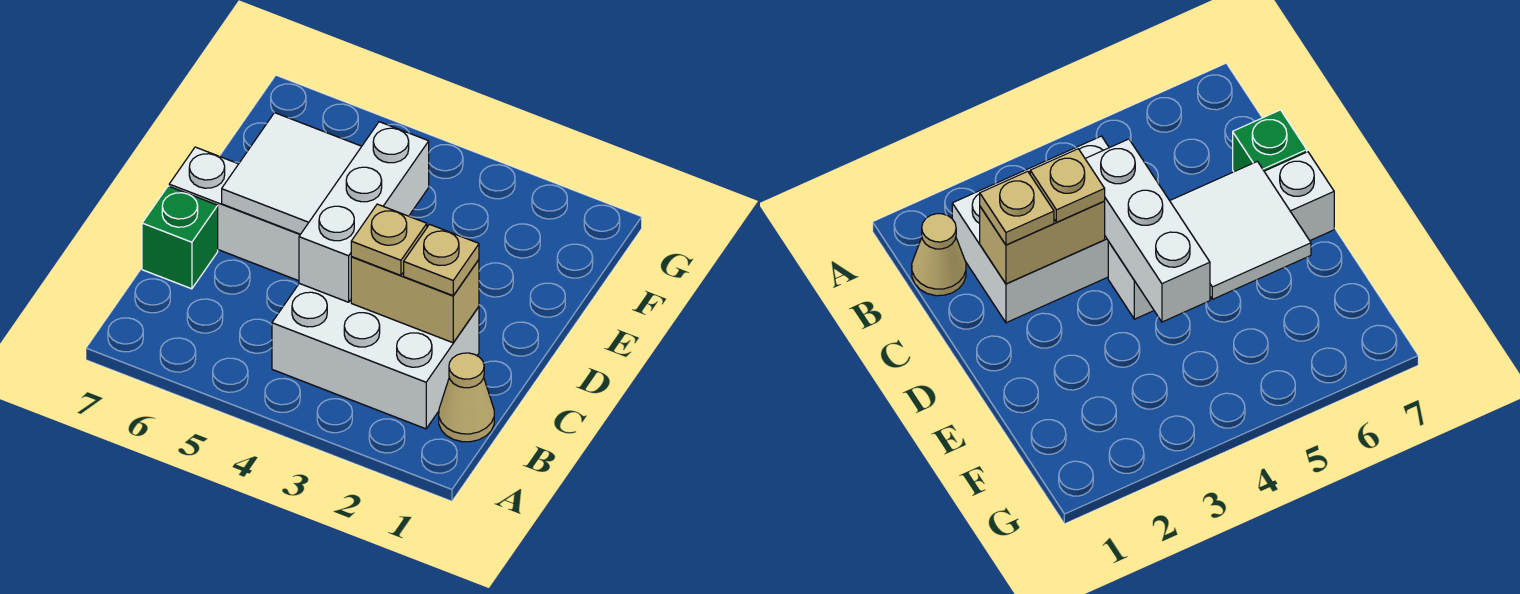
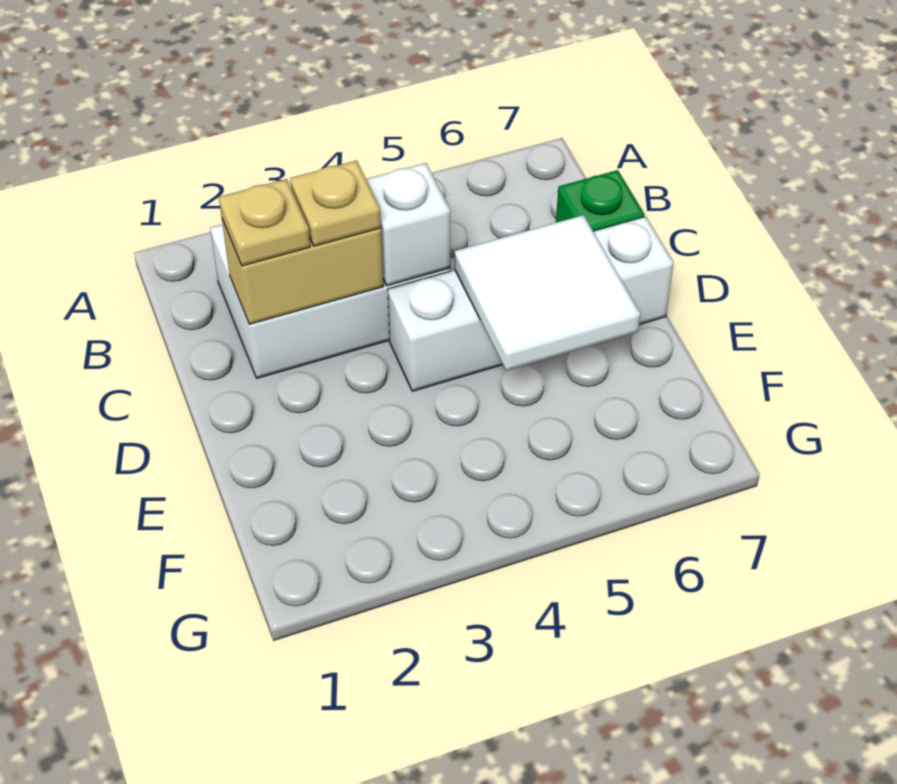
tan 1x1 cone [439,353,494,442] -> none
white 1x3 brick [299,122,429,302] -> white 1x1 brick [366,163,450,286]

